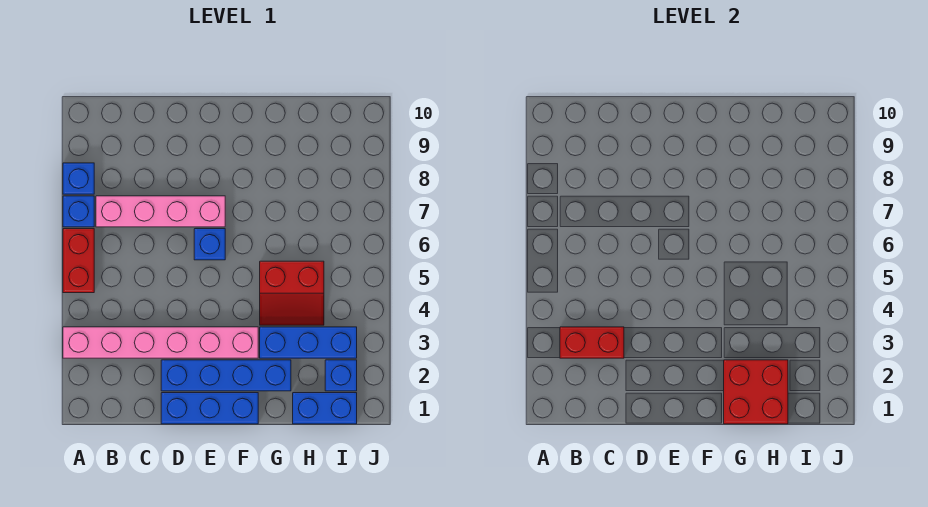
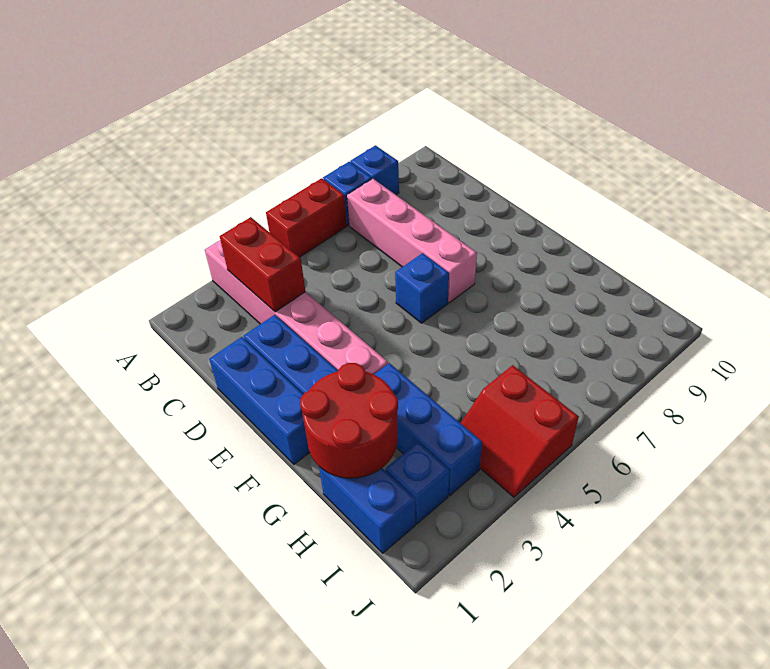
red 2x2 brick [724,360,788,424] -> red 2x2 round brick [300,363,398,478]
red 2x2 slope [260,261,324,325] -> red 2x2 slope moved to [461,365,579,497]

